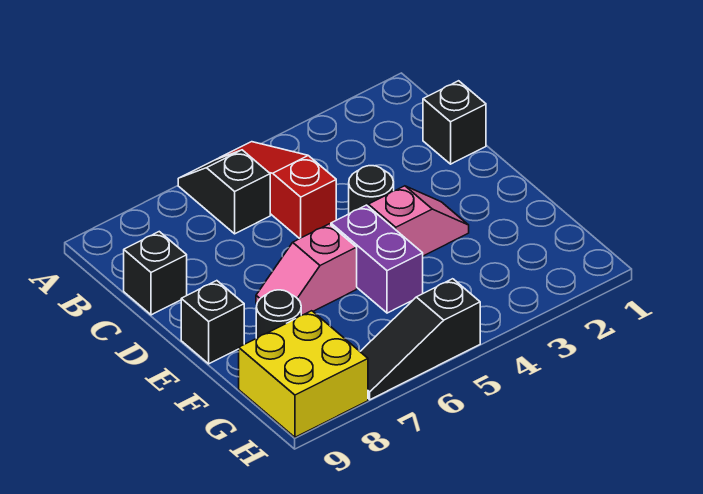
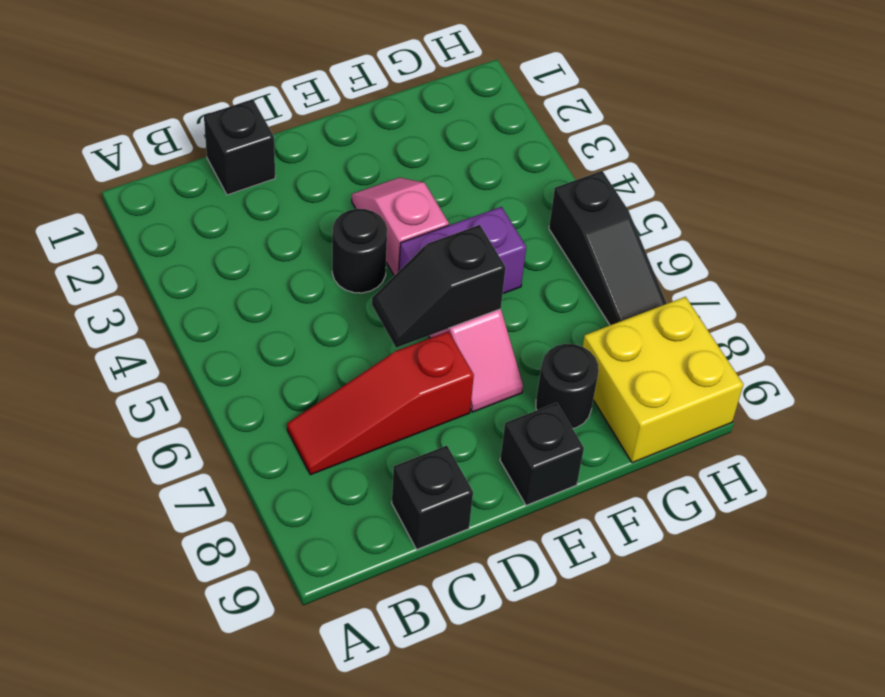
red 1x3 slope [218,142,336,239] -> red 1x3 slope moved to [287,331,474,475]
black 1x2 slope [178,150,270,234] -> black 1x2 slope moved to [372,225,506,348]

